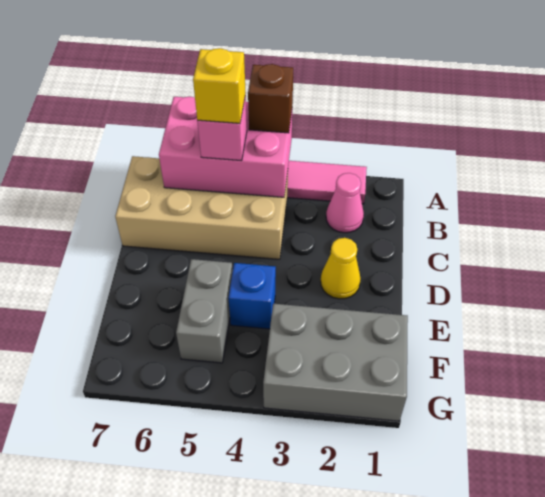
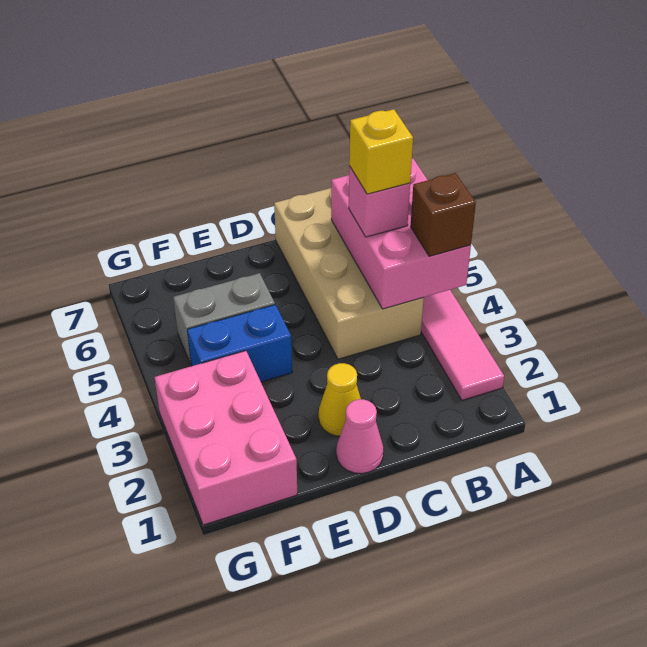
pink 1x1 cone [326,173,364,233] -> pink 1x1 cone moved to [336,399,384,474]
blue 1x1 brick [228,263,276,329] -> blue 1x2 brick [187,305,292,382]
grey 2x3 brick [263,304,408,421] -> pink 2x3 brick [154,351,297,525]

